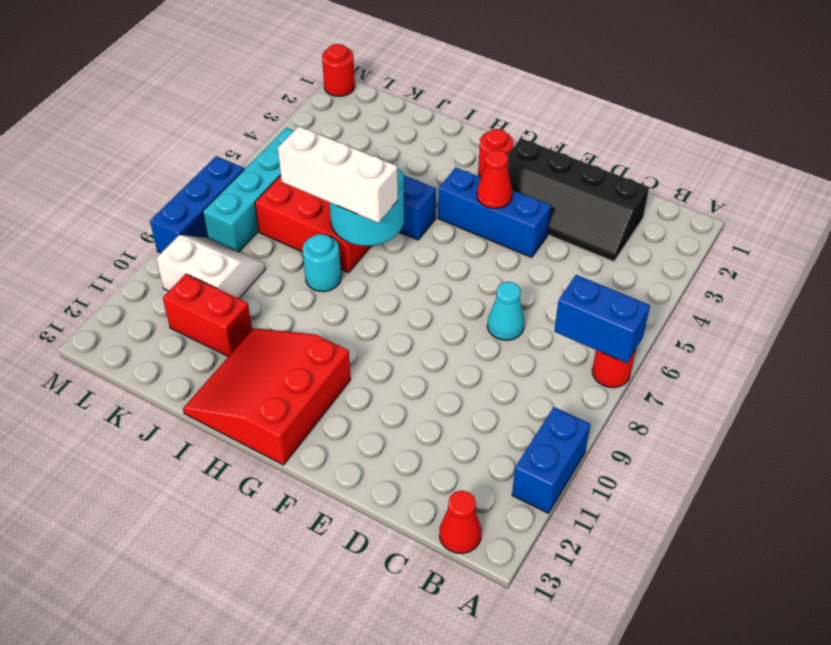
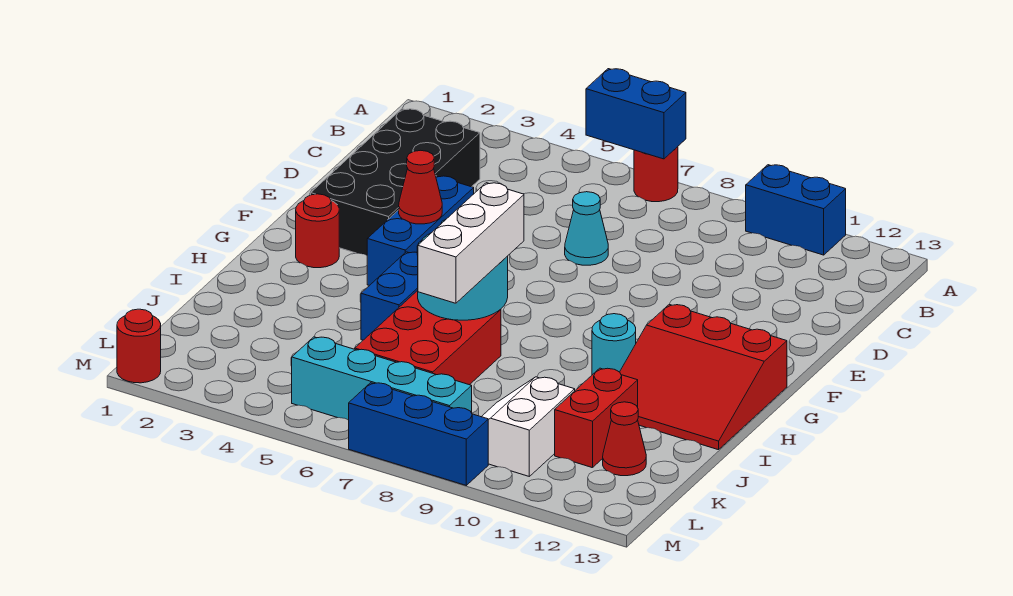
blue 1x2 brick [554,275,650,363] -> blue 1x2 brick turned to [586,69,686,159]
red 1x1 cone [439,491,481,554] -> red 1x1 cone moved to [603,402,646,476]
black 2x4 slope [507,138,649,262] -> black 2x4 brick [311,109,480,255]
cyan 1x1 round brick [303,234,341,292] -> cyan 1x1 round brick moved to [592,314,636,375]

